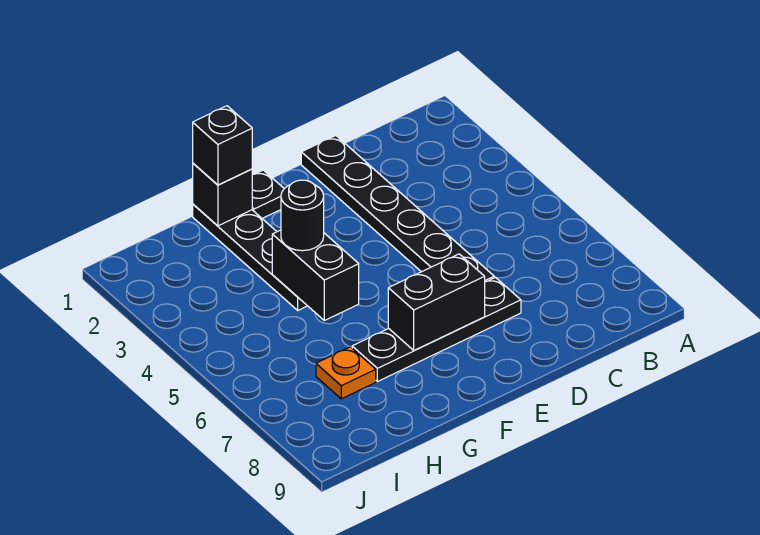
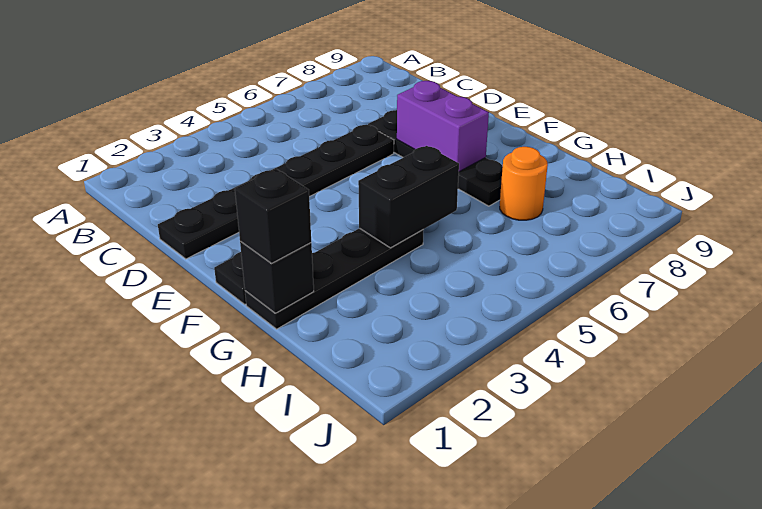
black 1x2 brick [388,254,485,351] -> purple 1x2 brick [397,81,489,172]
black 1x1 round brick [281,180,324,251] -> none
orange 1x1 plate [316,347,376,399] -> orange 1x1 round brick [500,147,548,220]

